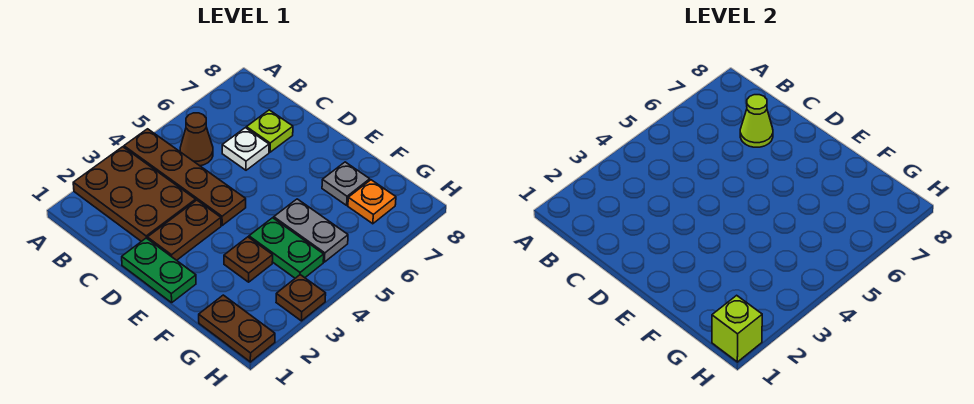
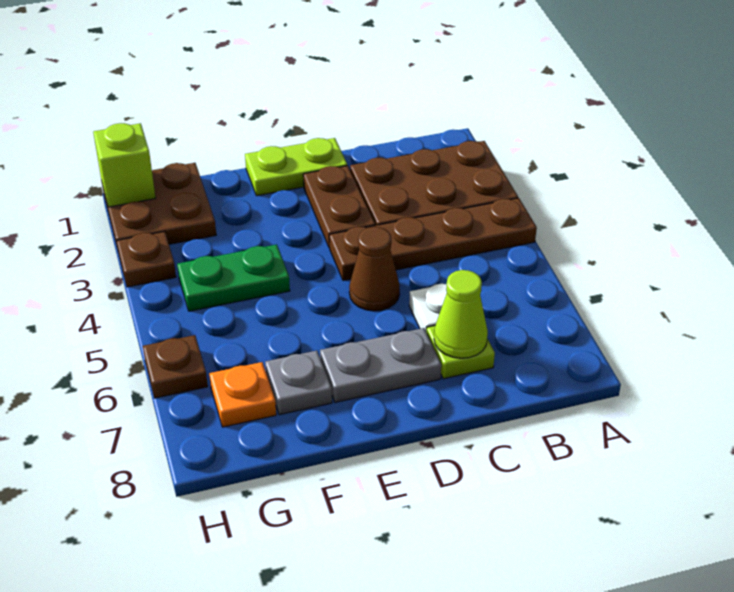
brown 1x1 cone [180,113,213,166] -> brown 1x1 cone moved to [349,227,400,311]
green 1x2 plate [122,238,196,303] -> lime 1x2 plate [245,138,347,196]
brown 1x1 plate [224,237,273,282] -> brown 1x1 plate moved to [143,335,208,398]
grey 1x2 plate [274,199,348,262] -> grey 1x2 plate moved to [320,328,441,402]
brown 1x2 plate [199,295,275,362] -> brown 2x2 plate [102,163,216,249]

